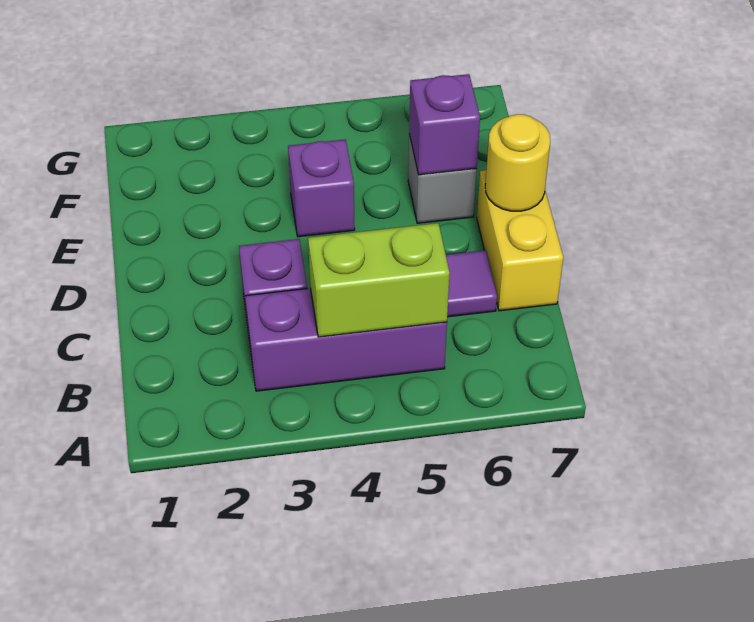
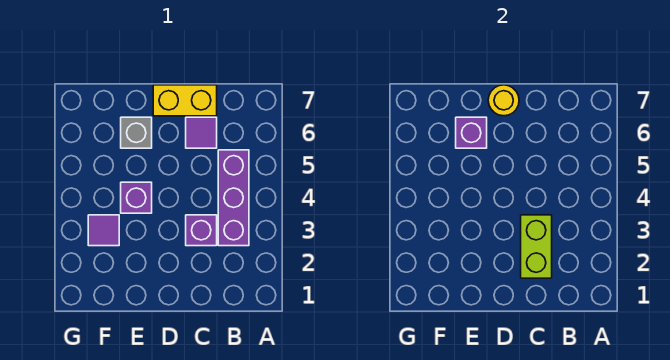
lime 1x2 brick [308,223,450,337] -> lime 1x2 brick moved to [521,215,552,278]
none -> purple 1x1 tile [88,215,119,246]

